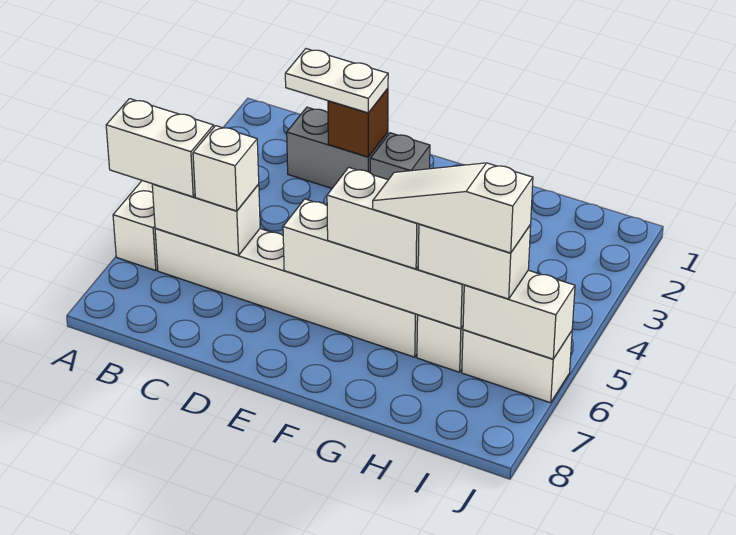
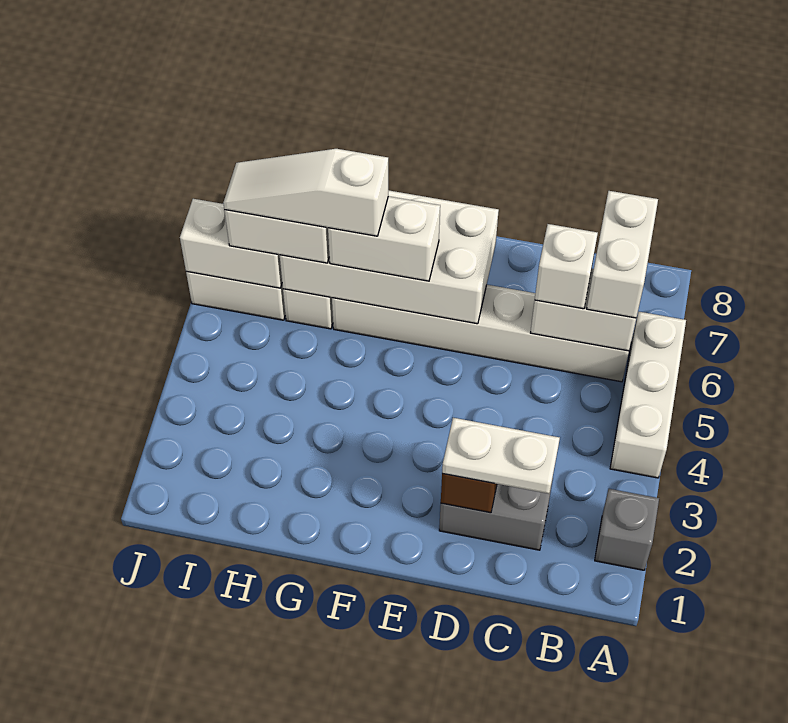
white 1x2 brick [106,99,214,197] -> white 1x2 brick turned to [587,191,658,318]
grey 1x1 brick [370,133,430,180] -> grey 1x1 brick moved to [595,489,659,570]
white 1x4 brick [283,199,464,329] -> white 2x4 brick [280,190,499,324]
white 1x3 slope [373,163,533,253] -> white 1x3 slope turned to [223,149,388,236]

